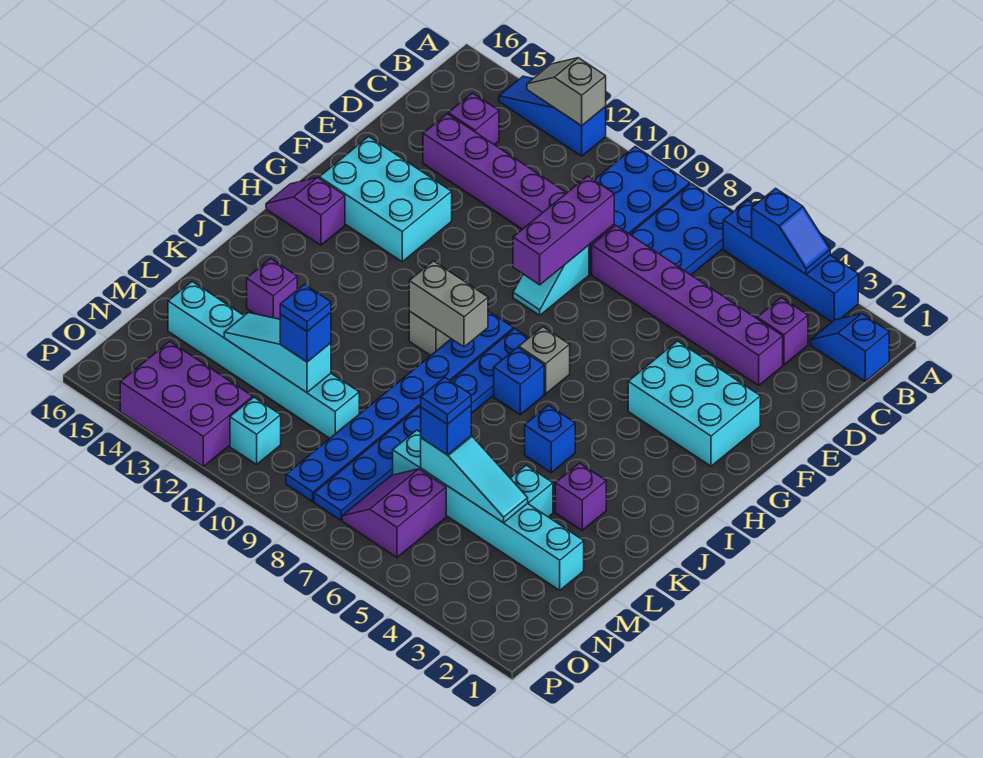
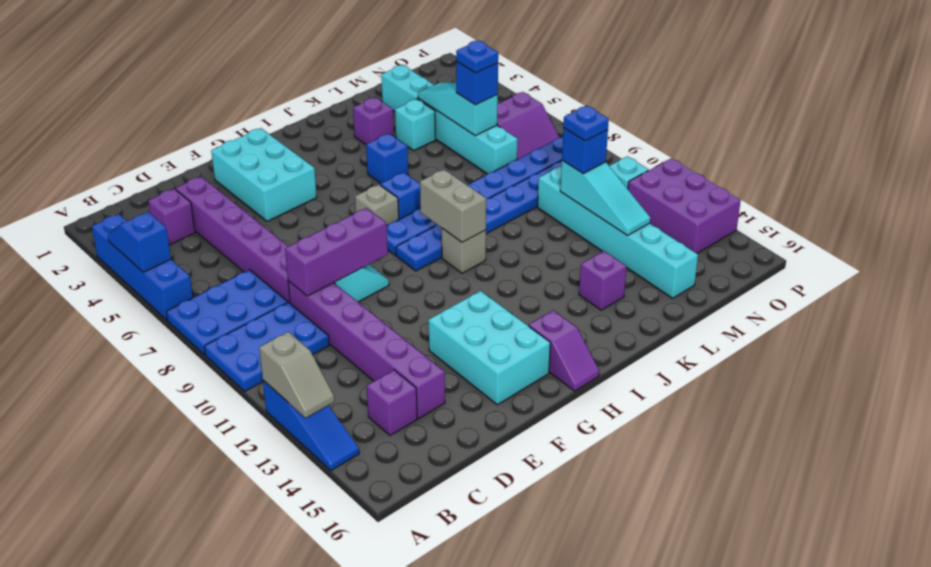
blue 1x2 slope [811,314,889,381] -> none

